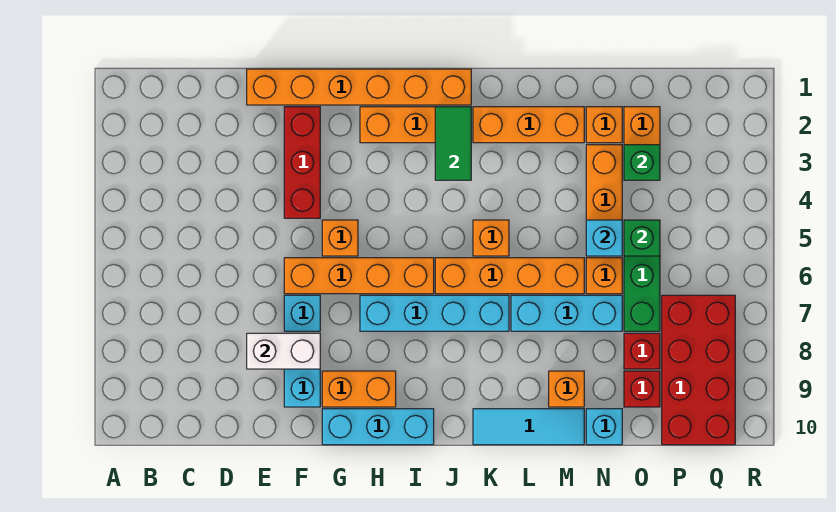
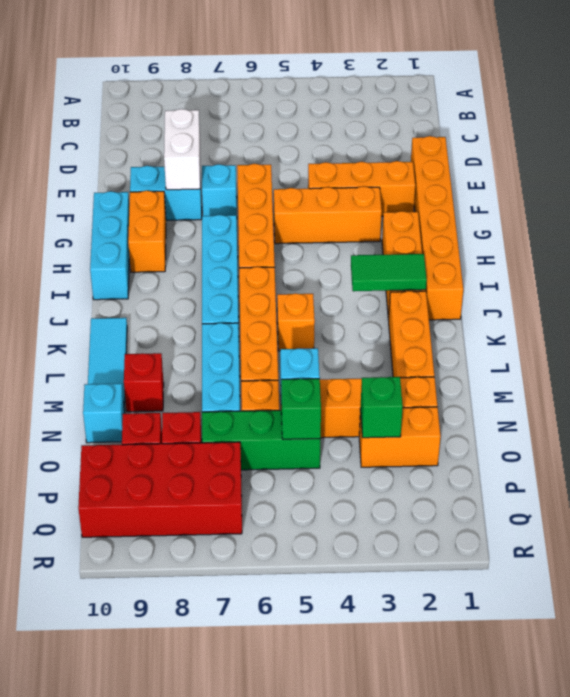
red 1x3 brick [284,107,320,218] -> orange 1x3 brick [308,161,415,216]
orange 1x1 brick [322,220,358,256] -> orange 1x3 brick [274,186,382,244]
orange 1x1 brick [549,371,584,407] -> red 1x1 brick [124,353,164,412]

